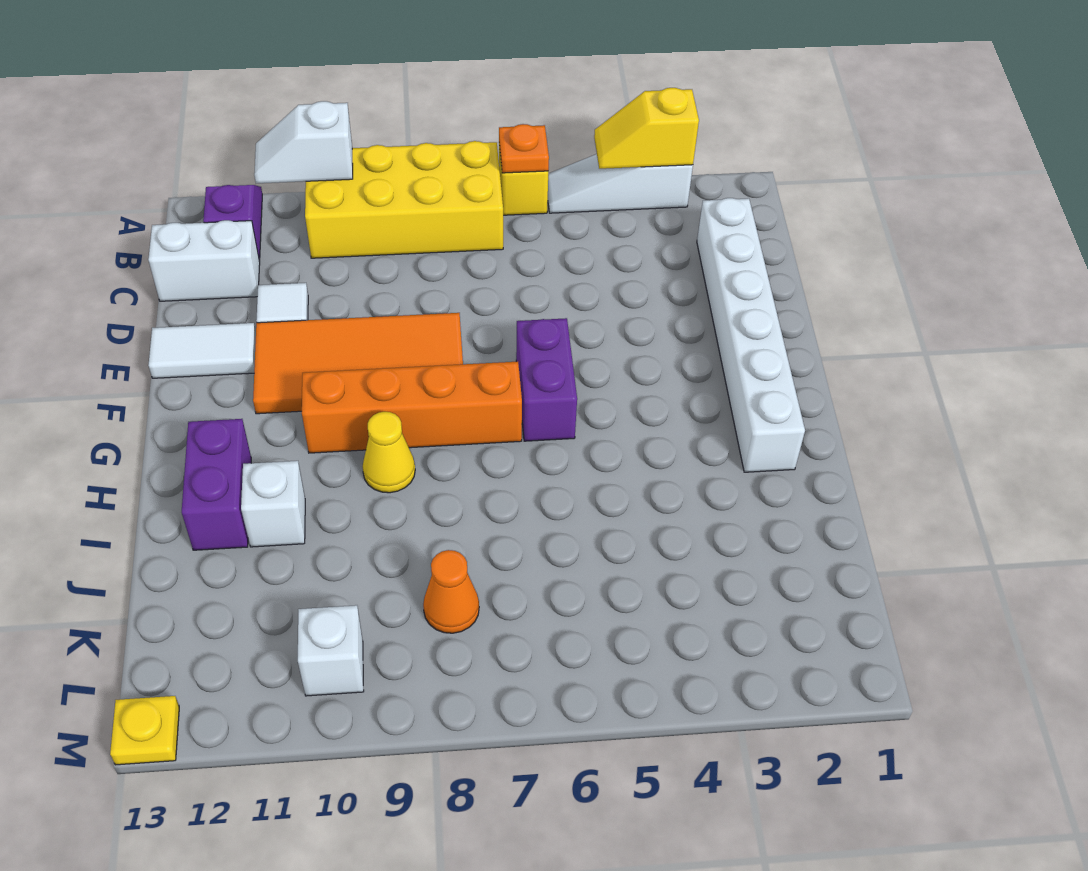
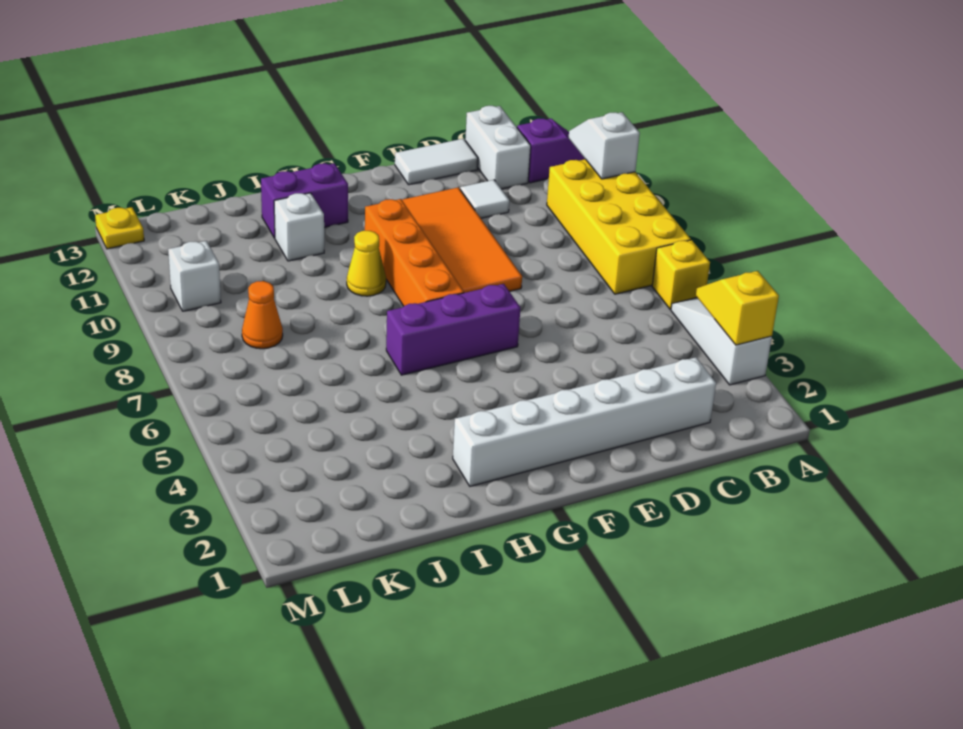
orange 1x1 plate [499,124,549,173] -> none
white 1x2 tile [149,323,256,378] -> white 1x2 tile turned to [395,139,478,185]
purple 1x2 brick [516,318,577,441] -> purple 1x3 brick [386,284,521,375]

